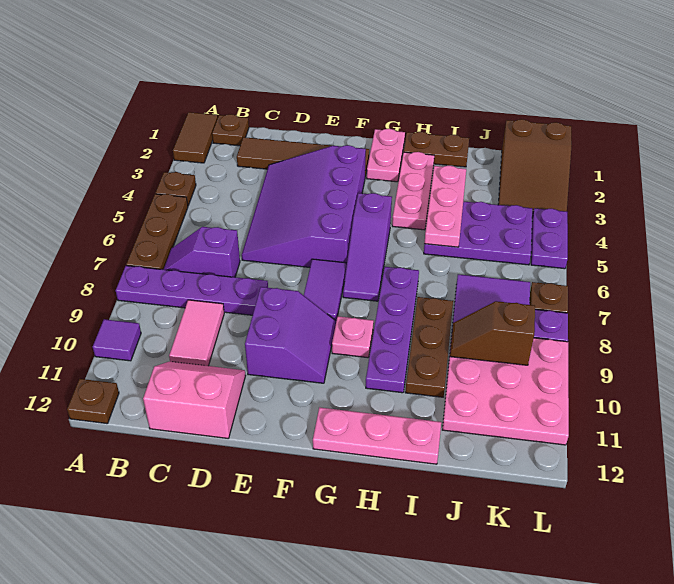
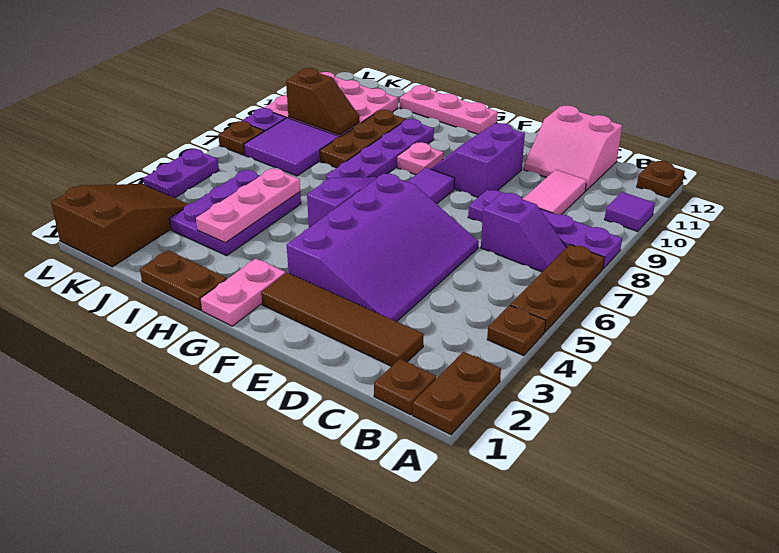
brown 1x2 tile [173,112,218,163] -> brown 1x2 plate [413,352,501,435]
pink 1x3 plate [392,152,434,230] -> none
purple 2x3 plate [424,201,532,265] -> purple 2x3 plate turned to [169,170,301,256]

